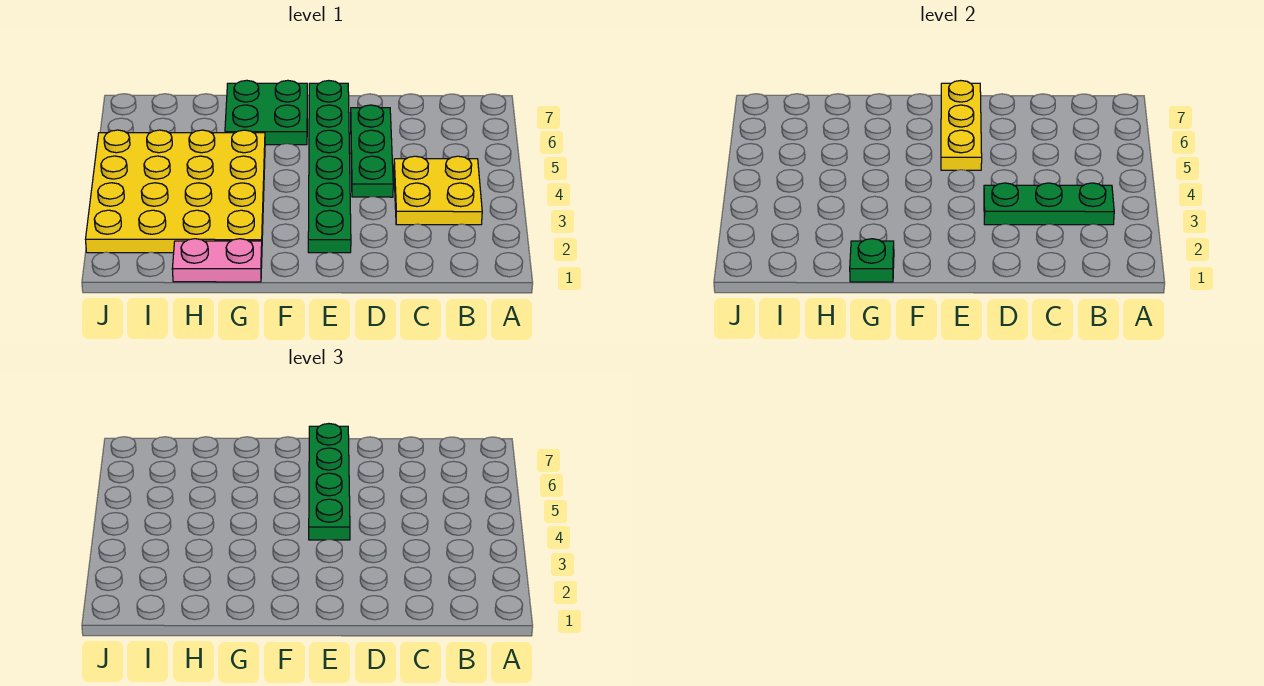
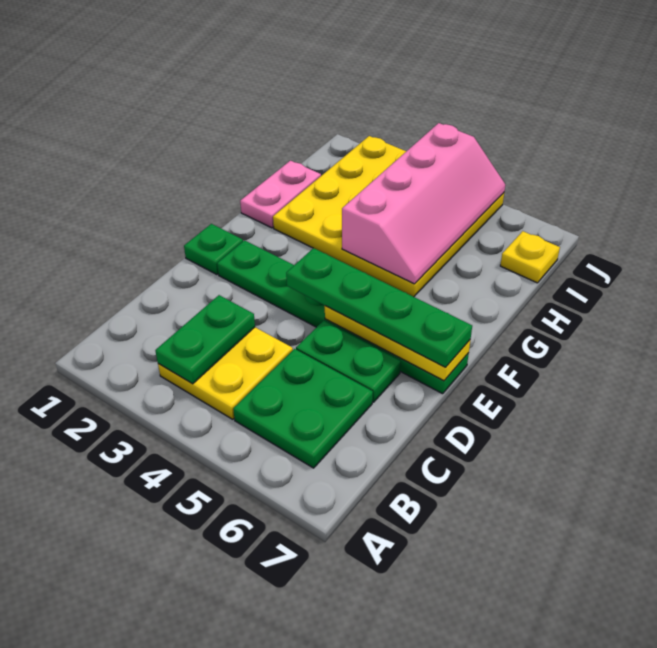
green 1x3 plate [984,183,1114,225] -> green 1x2 plate [155,295,255,384]
green 1x3 plate [351,105,393,197] -> green 1x2 plate [296,321,401,402]
green 2x2 plate [225,80,307,145] -> green 2x2 plate moved to [233,349,373,468]
green 1x1 plate [850,239,894,282] -> green 1x1 plate moved to [184,224,243,275]
none -> pink 2x4 slope [342,123,505,284]
none -> yellow 1x1 plate [500,231,560,283]

